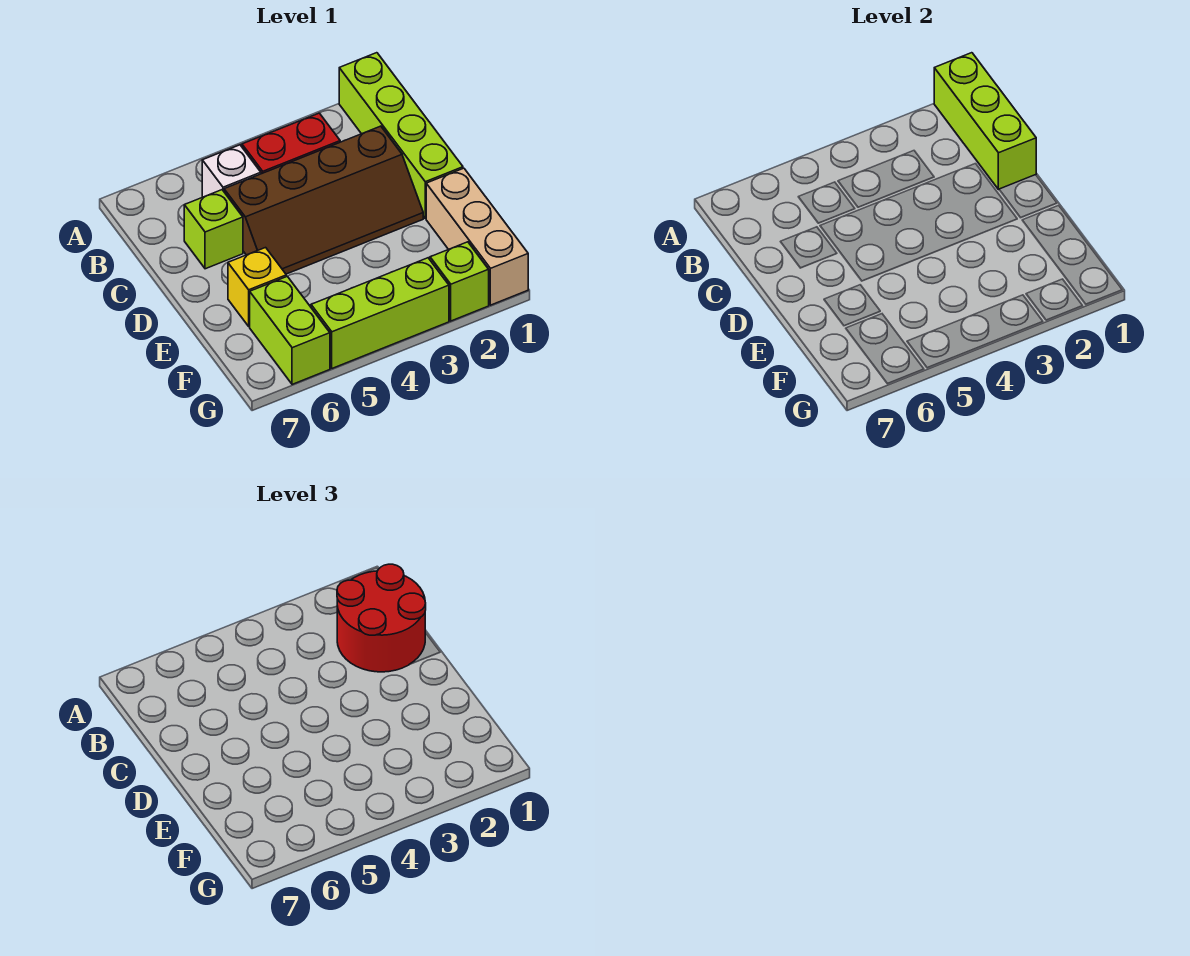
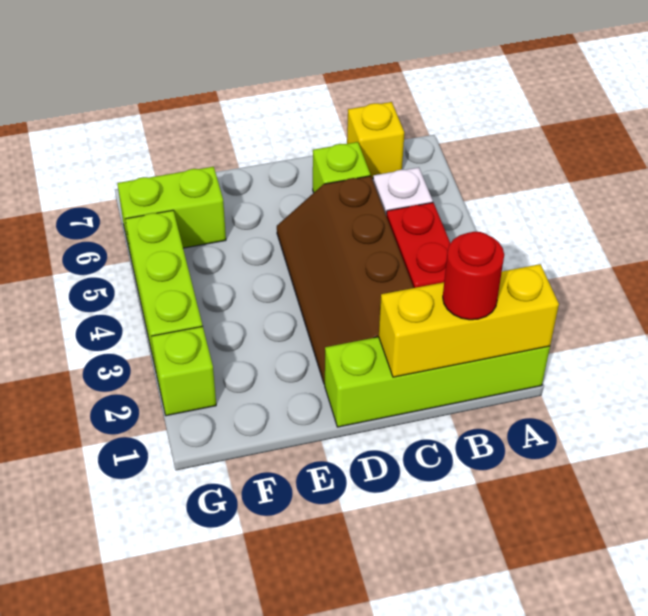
lime 1x3 brick [934,53,1036,190] -> yellow 1x3 brick [379,264,559,377]
red 2x2 round brick [337,564,426,672] -> red 1x1 round brick [443,232,504,320]
tan 1x3 brick [426,168,528,305] -> none
yellow 1x1 brick [228,248,286,326] -> yellow 1x1 brick moved to [347,102,404,179]

